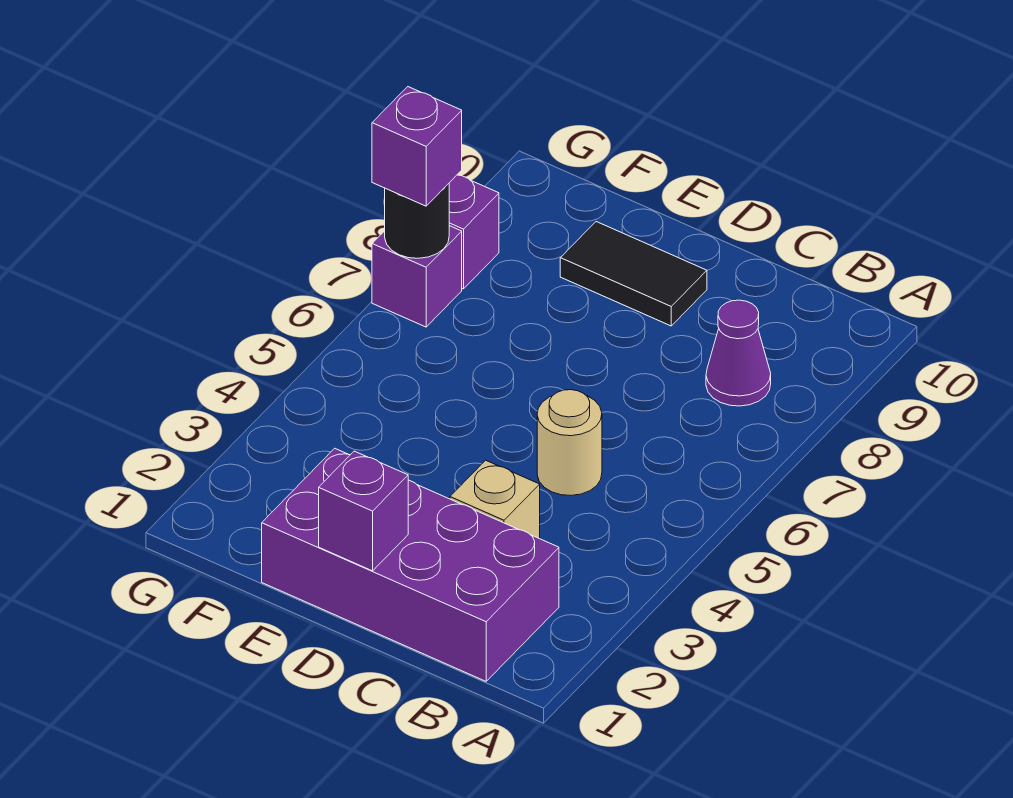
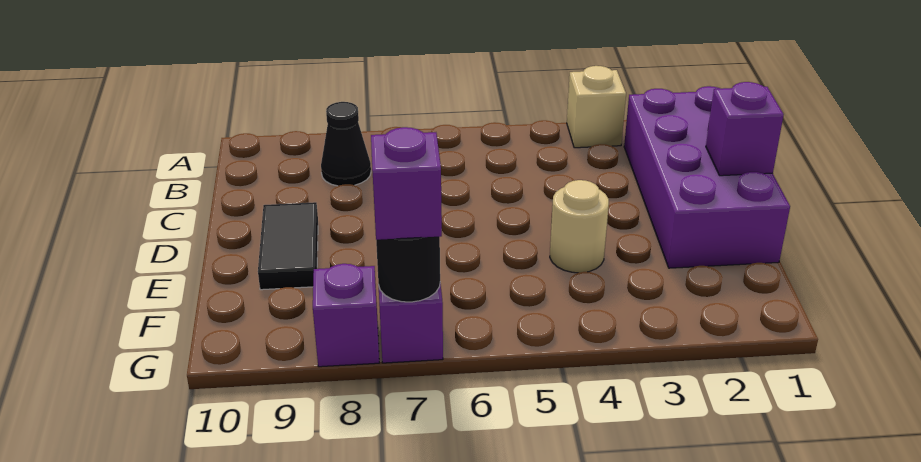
purple 1x1 cone [706,300,771,406] -> black 1x1 cone [321,102,371,186]
tan 1x1 brick [450,460,540,539] -> tan 1x1 brick moved to [567,66,626,148]
tan 1x1 round brick [537,390,602,496] -> tan 1x1 round brick moved to [550,180,609,273]

